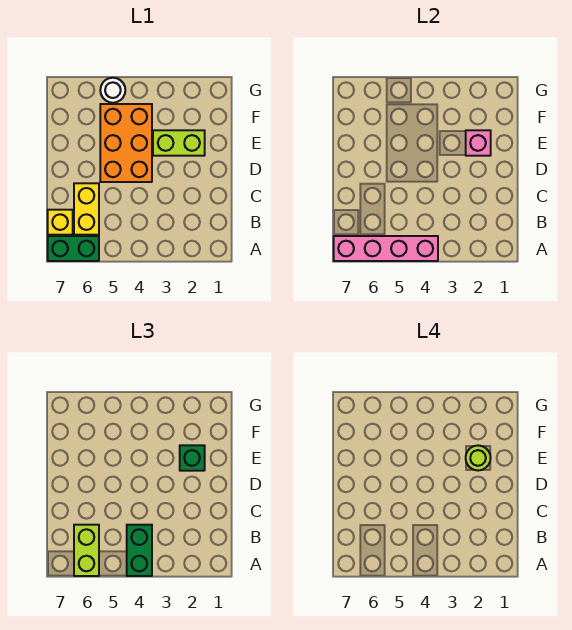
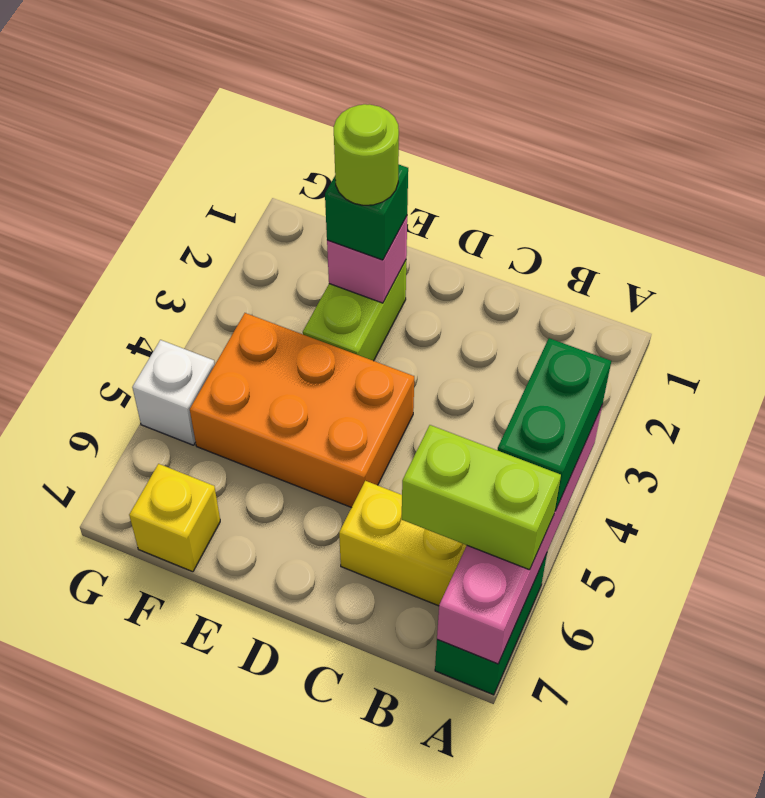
green 1x2 brick [127,525,152,576] -> green 1x2 brick turned to [497,338,611,511]
yellow 1x1 brick [48,210,73,235] -> yellow 1x1 brick moved to [129,464,220,572]
white 1x1 round brick [100,78,125,103] -> white 1x1 brick [132,340,215,445]

